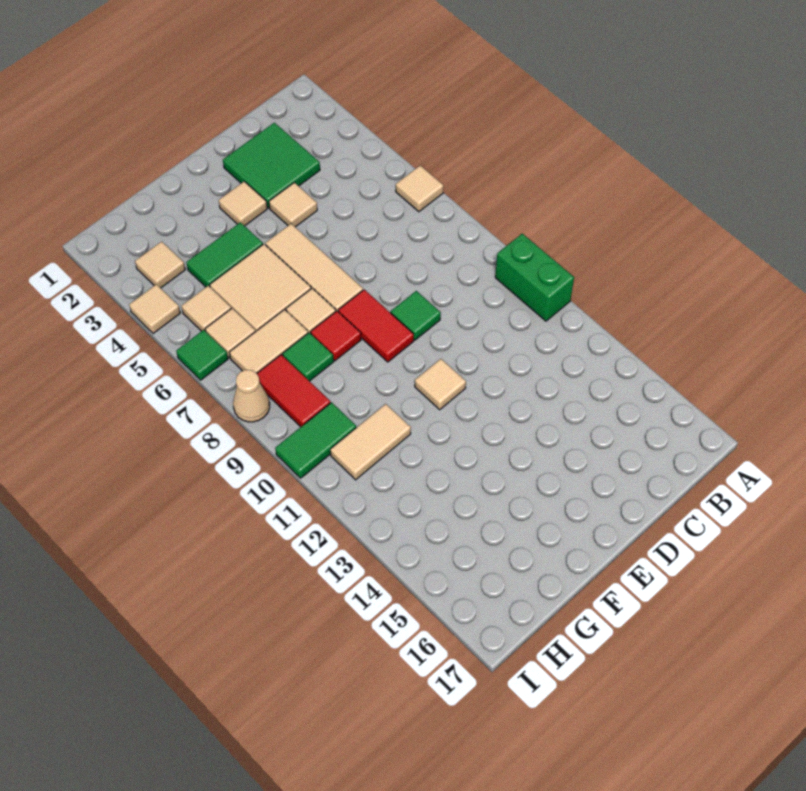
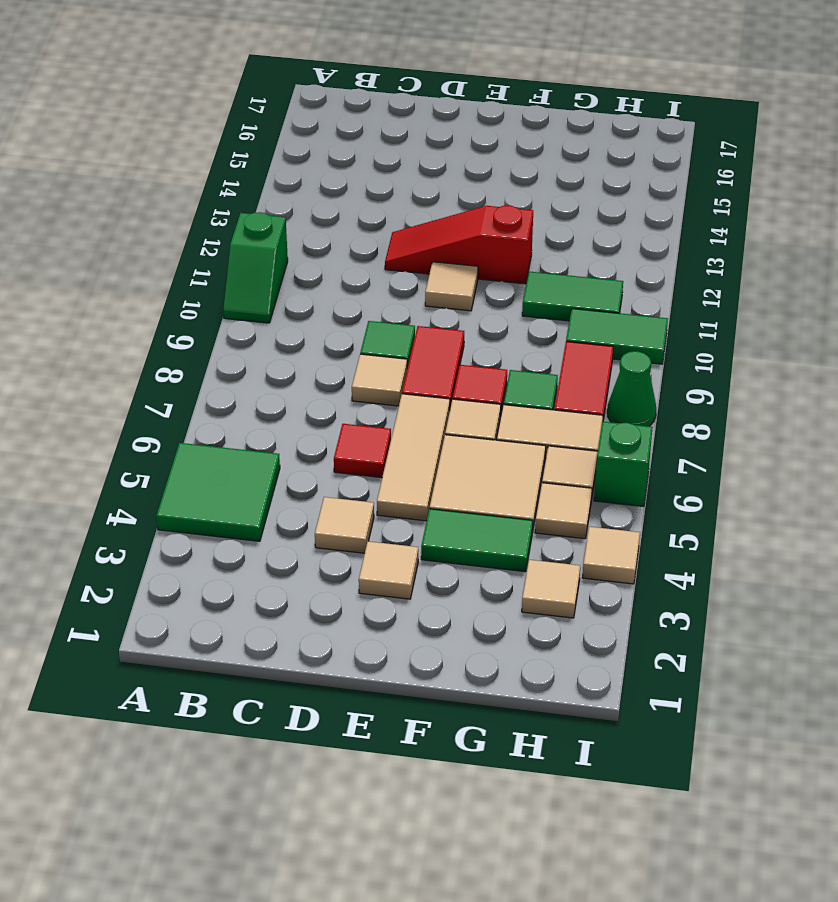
tan 1x1 tile [396,165,443,212] -> tan 1x1 tile moved to [352,354,407,406]
green 1x2 brick [495,234,574,321] -> green 1x2 slope [223,212,288,323]
green 2x2 tile [223,123,320,208] -> green 2x2 tile moved to [156,443,280,541]
none -> red 1x1 tile [334,424,391,478]
none -> red 1x3 slope [385,205,533,284]
tan 1x2 tile [330,404,411,480] -> green 1x2 tile [522,272,623,321]
green 1x1 tile [176,330,228,380] -> green 1x1 brick [594,421,653,507]
tan 1x1 cone [233,370,270,422] -> green 1x1 cone [607,351,656,426]

